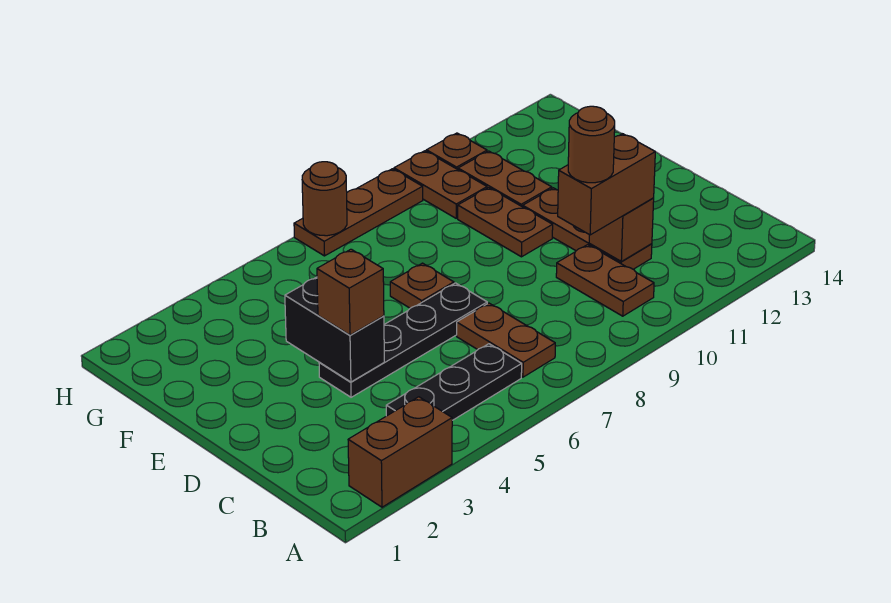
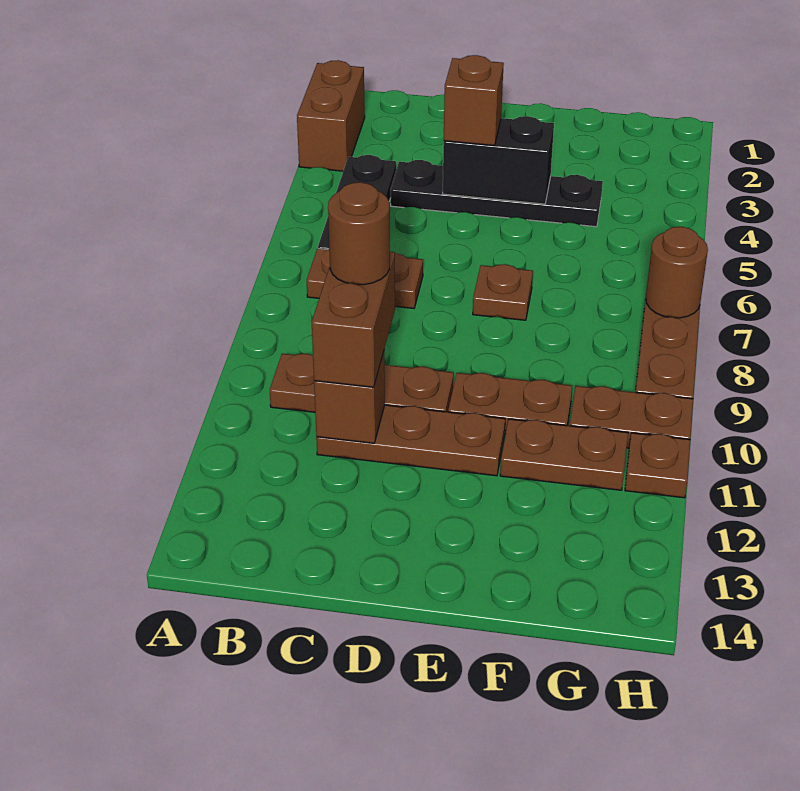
brown 1x2 plate [556,245,654,316] -> brown 1x3 plate [270,353,454,412]
black 1x4 plate [319,283,487,397] -> black 1x4 plate turned to [390,160,603,227]

